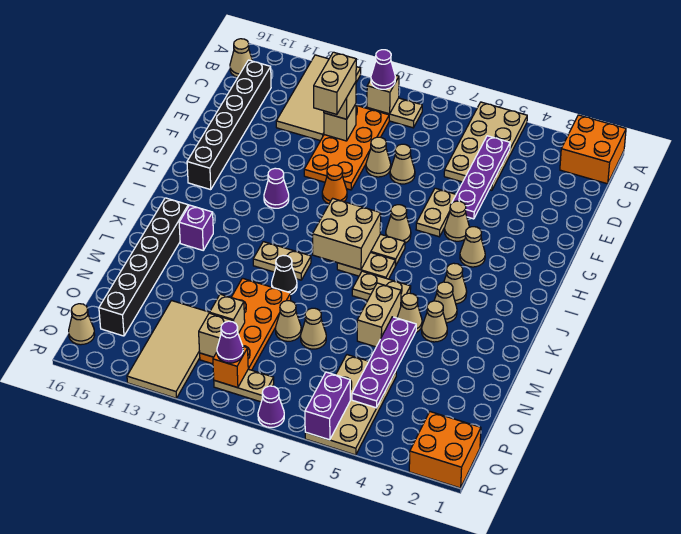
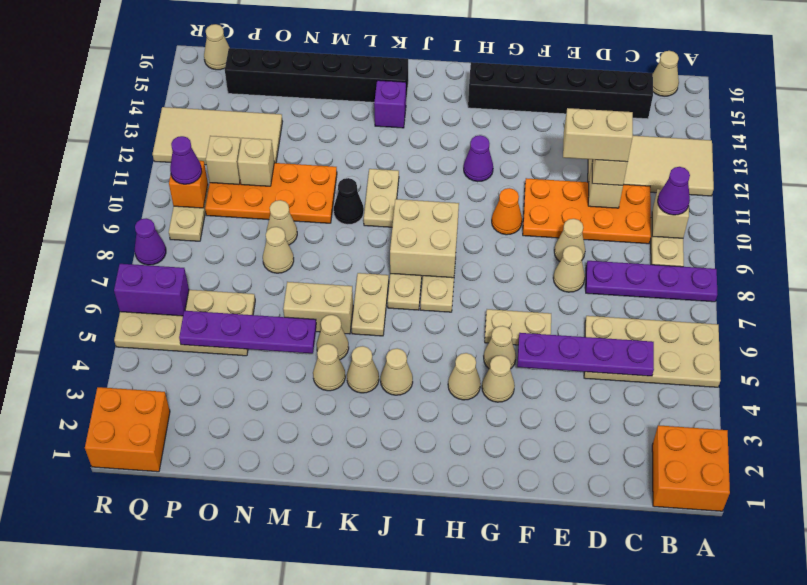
none -> purple 1x4 plate [586,261,717,302]
tan 1x1 cone [386,205,411,243] -> tan 1x1 cone moved to [482,355,515,402]

